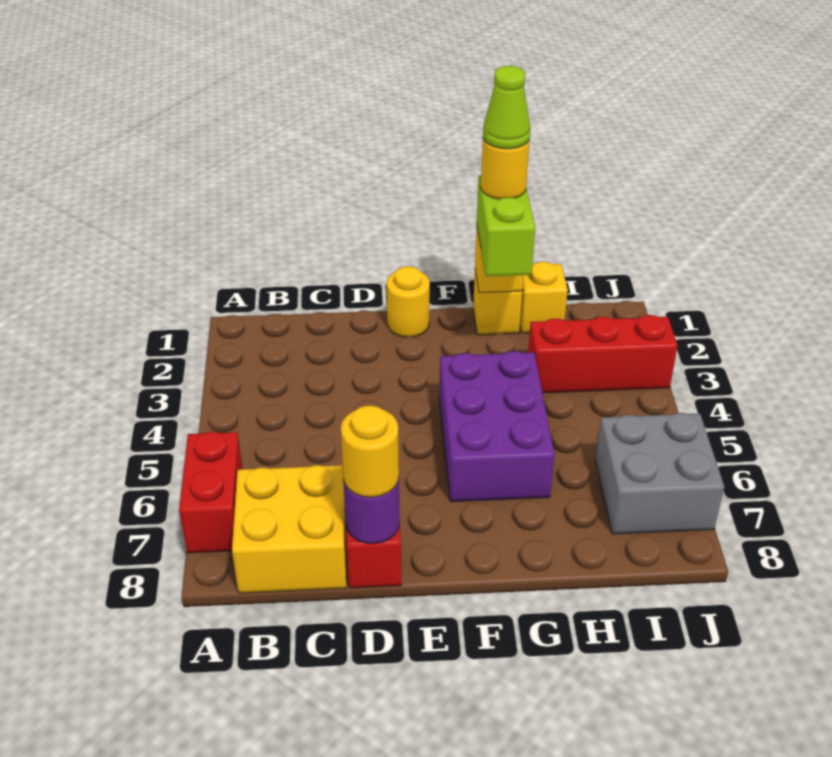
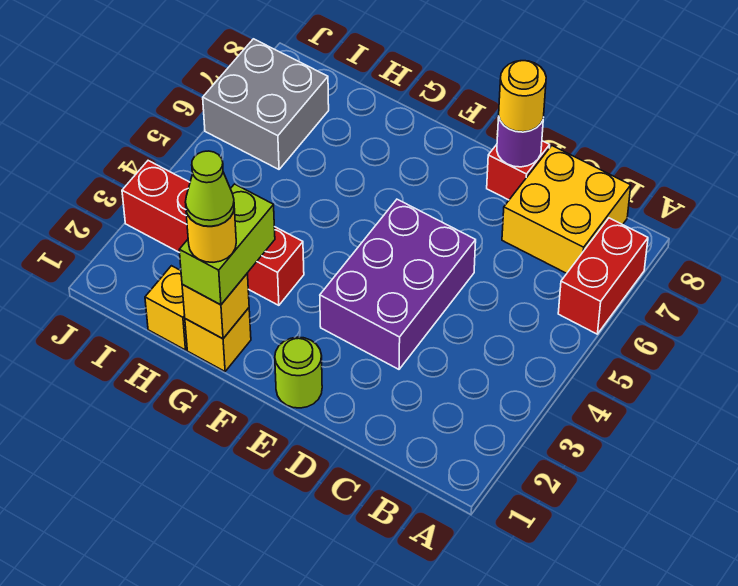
yellow 1x1 round brick [387,266,430,337] -> lime 1x1 round brick [275,337,322,408]
purple 2x3 brick [439,351,554,502] -> purple 2x3 brick moved to [320,199,476,369]
red 1x3 brick [528,315,678,393] -> red 1x4 brick [122,161,304,305]

